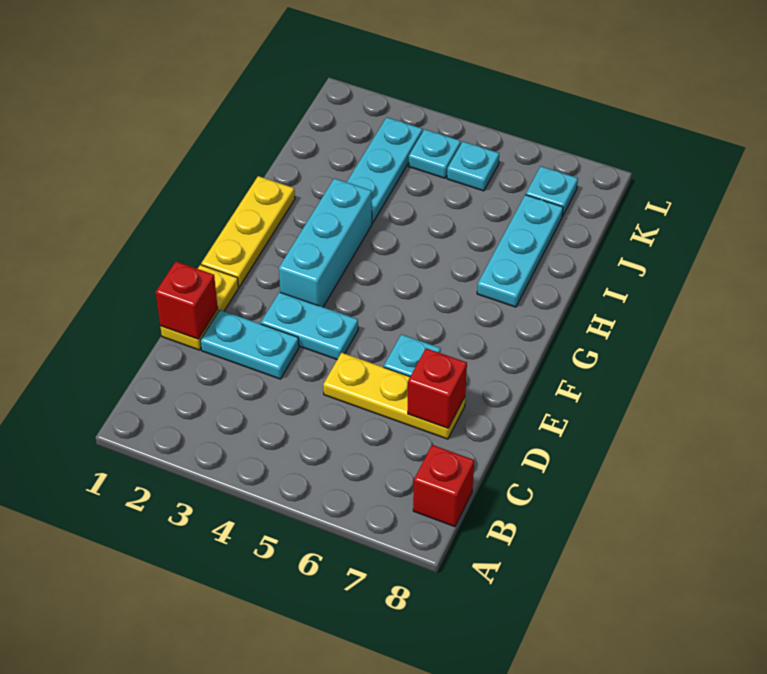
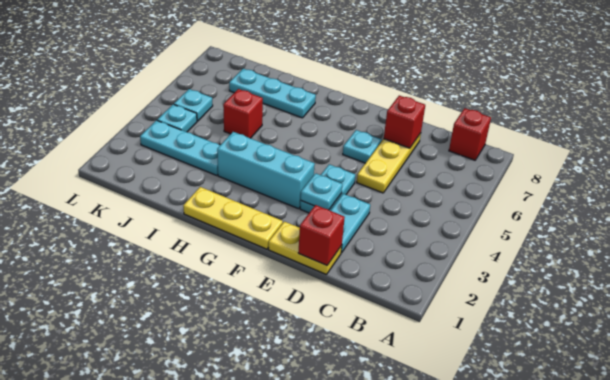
none -> red 1x1 brick [223,89,263,138]
cyan 1x1 plate [526,166,578,216] -> cyan 1x1 plate moved to [301,173,342,210]

